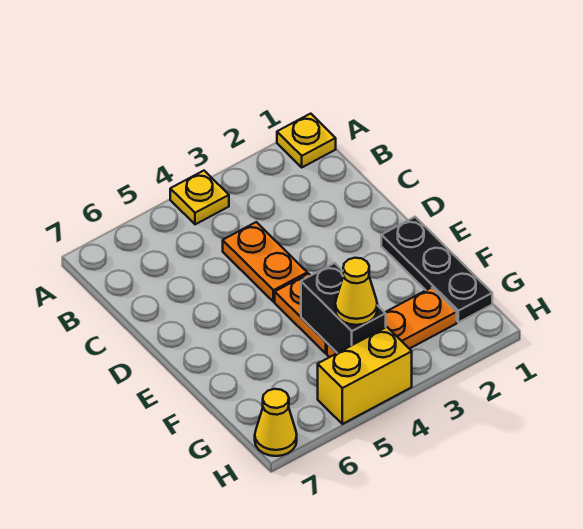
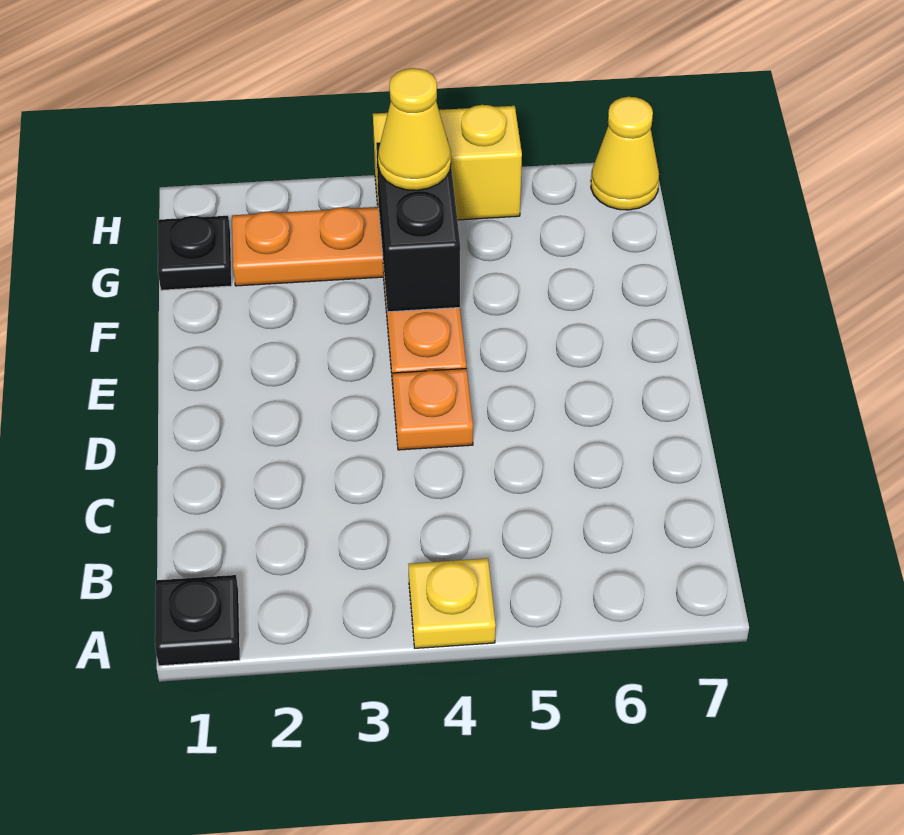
yellow 1x1 plate [277,114,336,167] -> black 1x1 plate [155,575,240,666]
orange 1x2 plate [223,222,307,302] -> orange 1x1 plate [393,369,473,450]
black 1x3 plate [381,217,492,322] -> black 1x1 plate [158,216,232,290]

